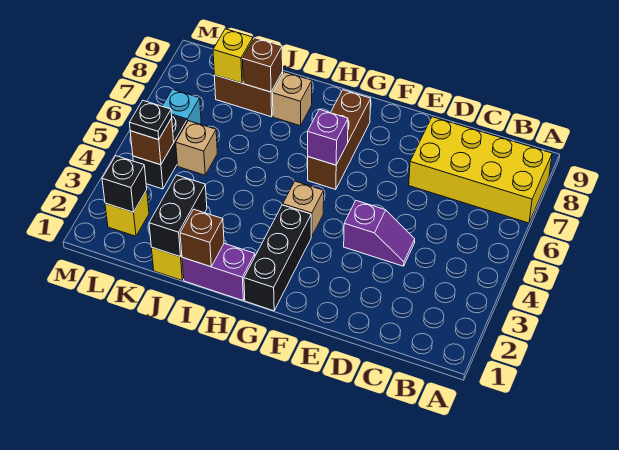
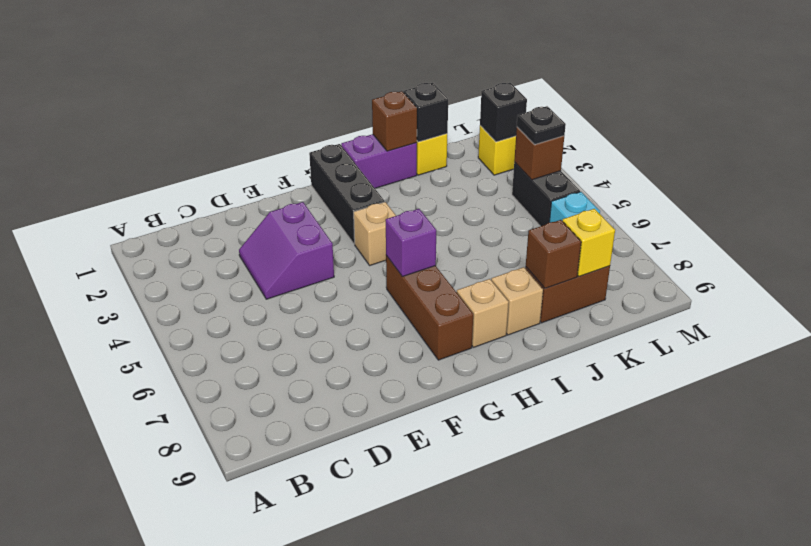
yellow 2x4 brick [409,117,552,223] -> none
purple 1x2 slope [344,201,415,266] -> purple 2x2 slope [239,202,334,299]
black 1x2 brick [149,175,207,257] -> black 1x1 brick [403,83,448,142]
tan 1x1 brick [176,121,217,175] -> tan 1x1 brick moved to [457,279,509,347]

